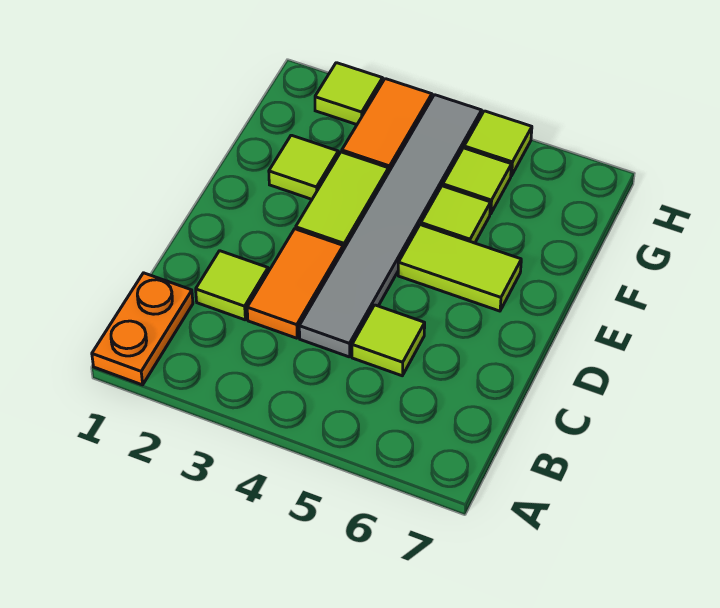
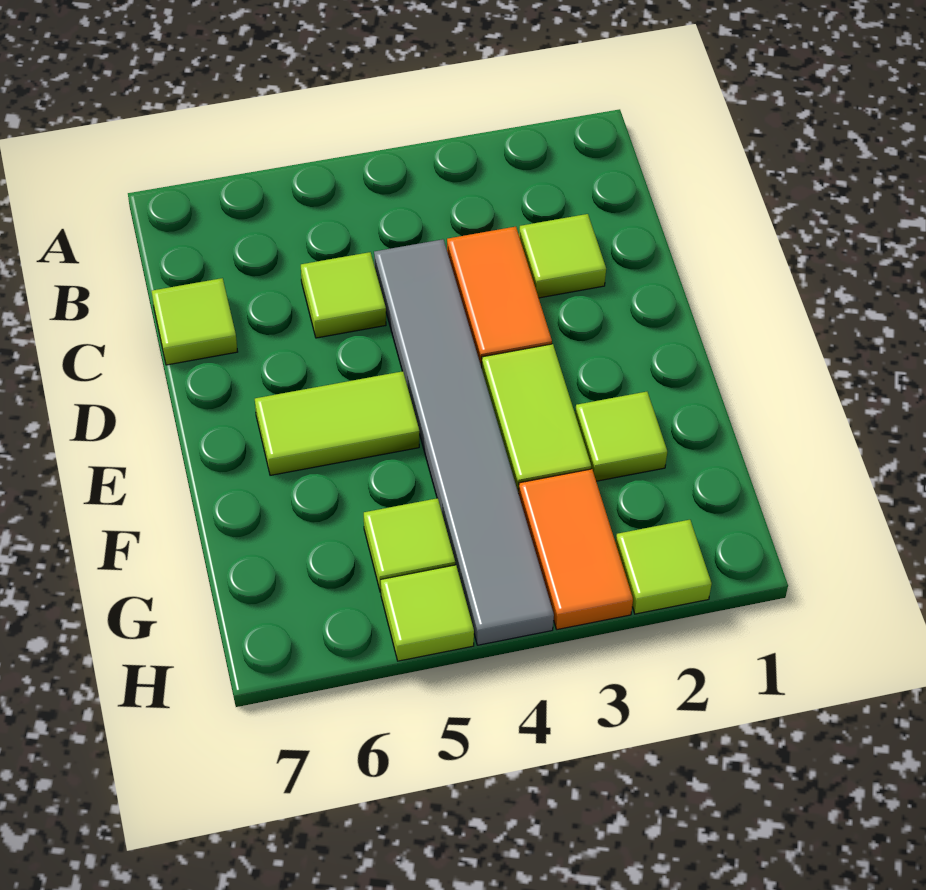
orange 1x2 plate [92,273,193,385] -> none
lime 1x1 tile [421,186,491,243] -> lime 1x1 tile moved to [152,278,238,365]

